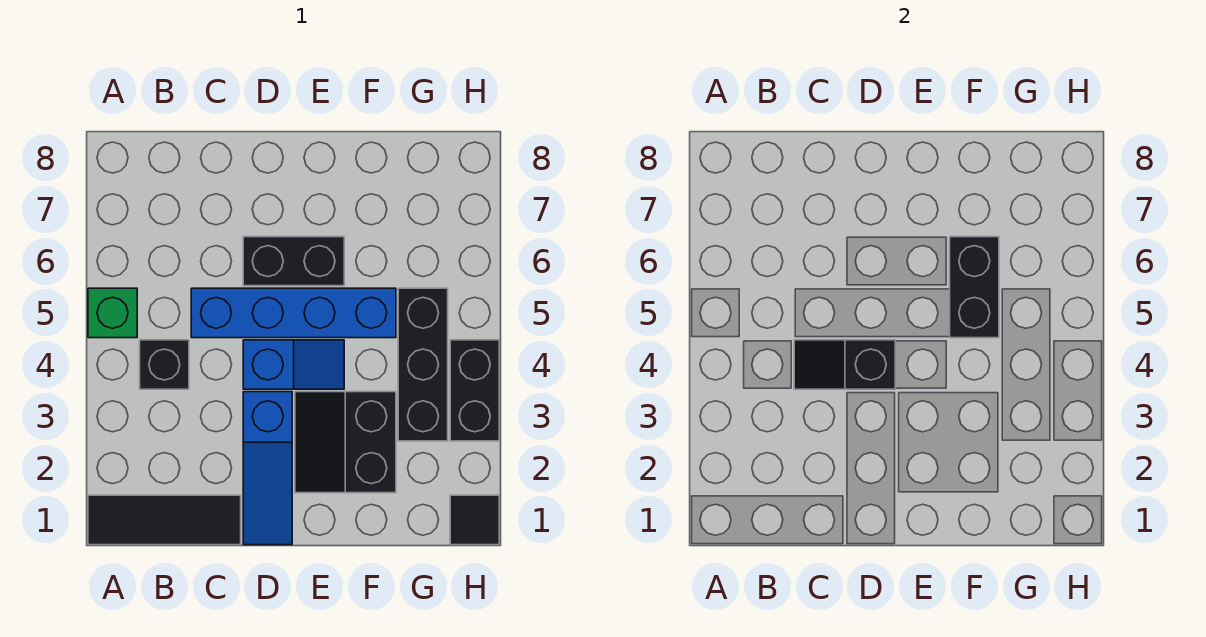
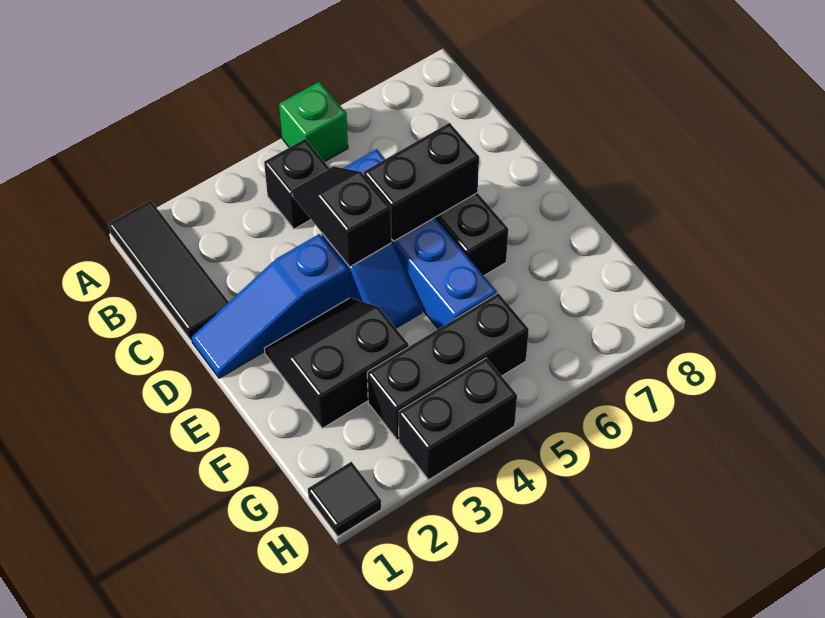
black 1x2 brick [950,237,999,338] -> black 1x2 brick moved to [364,123,479,241]

